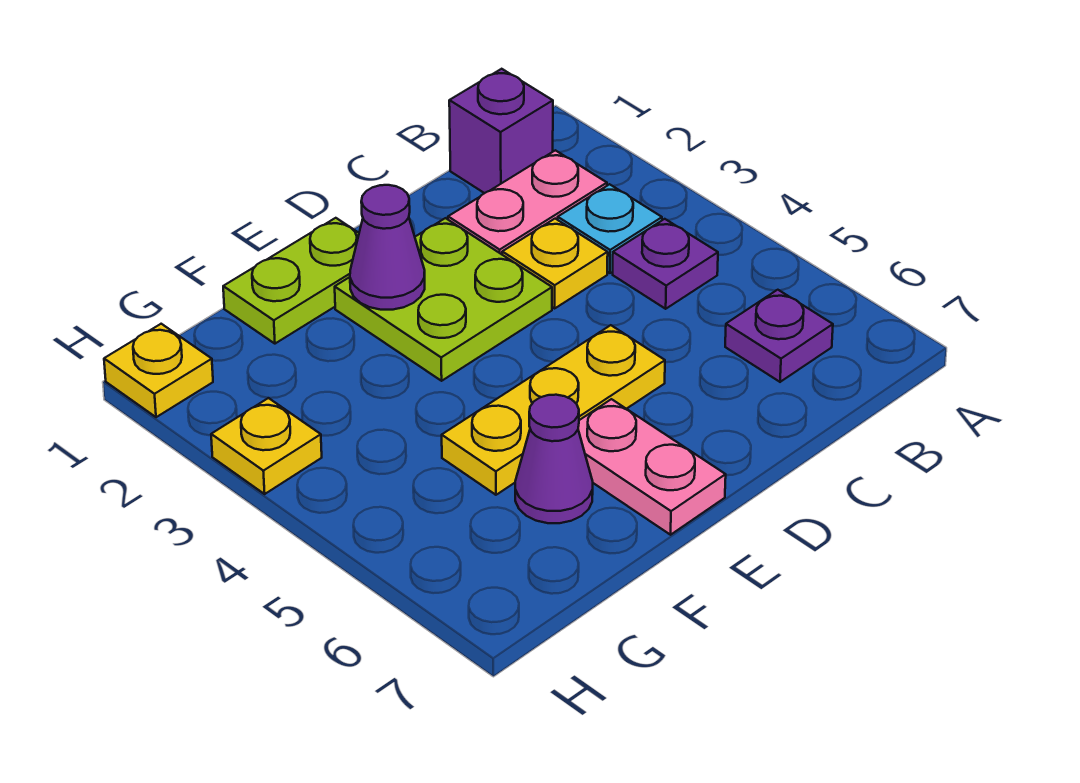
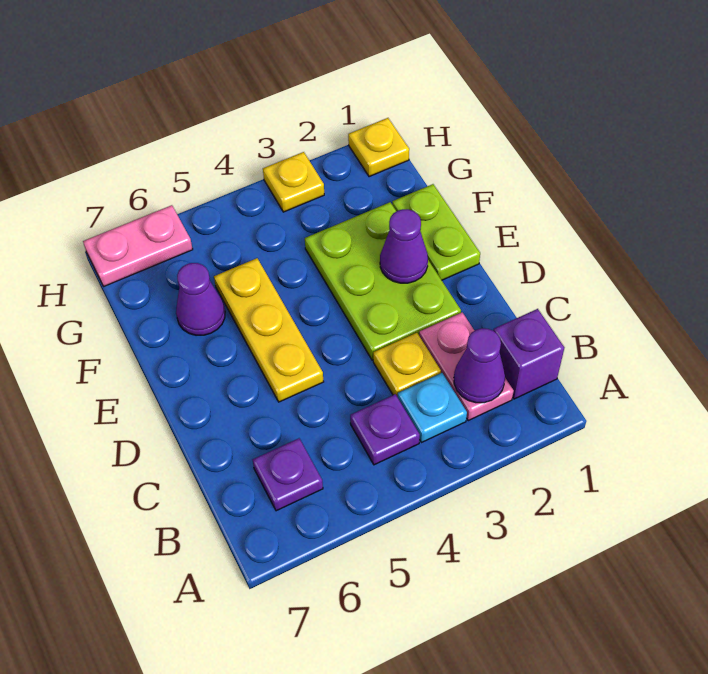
none -> purple 1x1 cone [454,328,505,403]
lime 2x2 plate [335,218,552,381] -> lime 2x3 plate [305,202,461,360]
pink 1x2 plate [578,399,726,535] -> pink 1x2 plate moved to [83,205,193,286]

